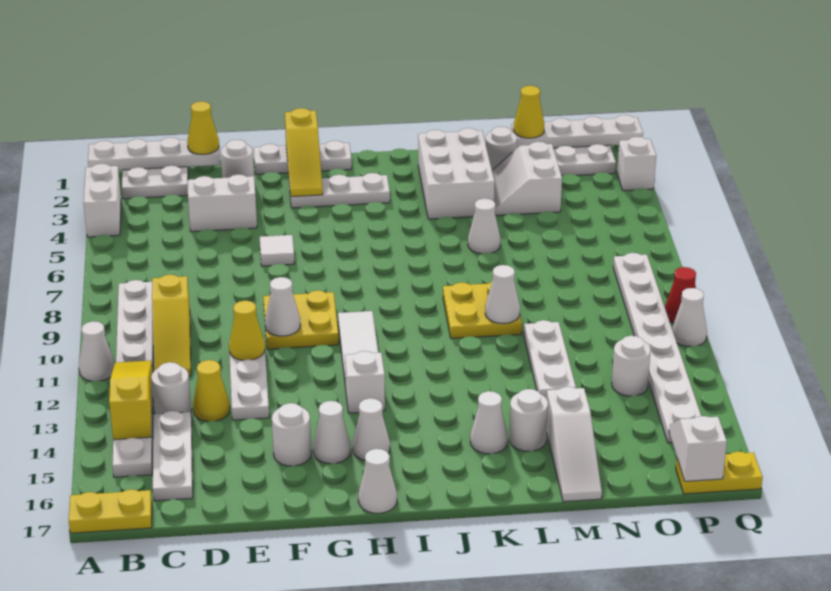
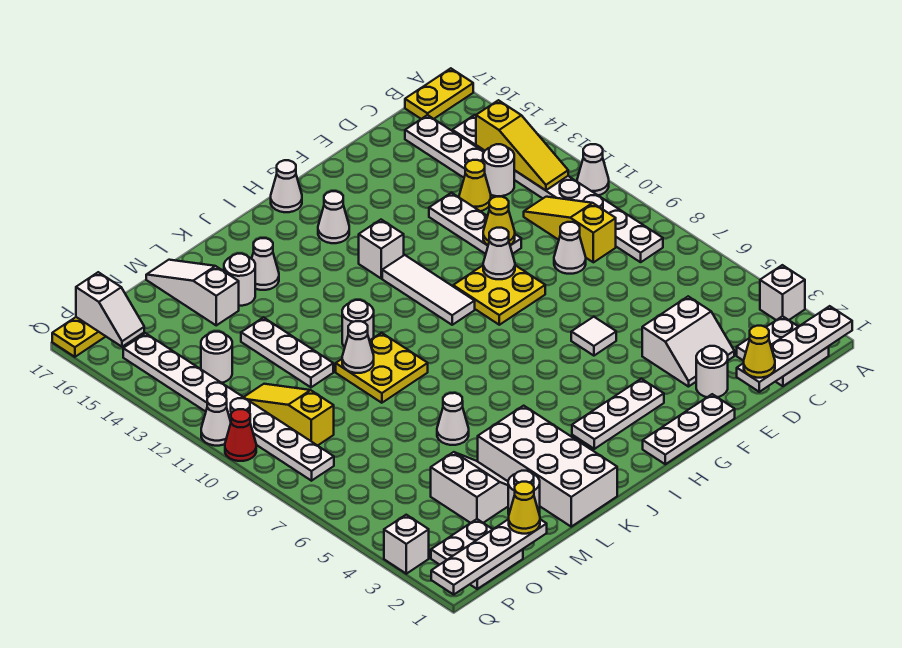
white 1x2 brick [84,164,121,237] -> white 1x1 brick [760,265,805,320]
white 1x1 round brick [272,403,311,466] -> white 1x1 round brick moved to [342,300,374,347]
yellow 1x3 slope [285,108,323,197] -> yellow 1x3 slope moved to [244,384,334,446]
white 1x1 cone [313,401,351,464] -> white 1x1 cone moved to [554,222,586,274]
white 2x3 brick [418,128,495,219] -> white 2x4 brick [478,406,617,527]

